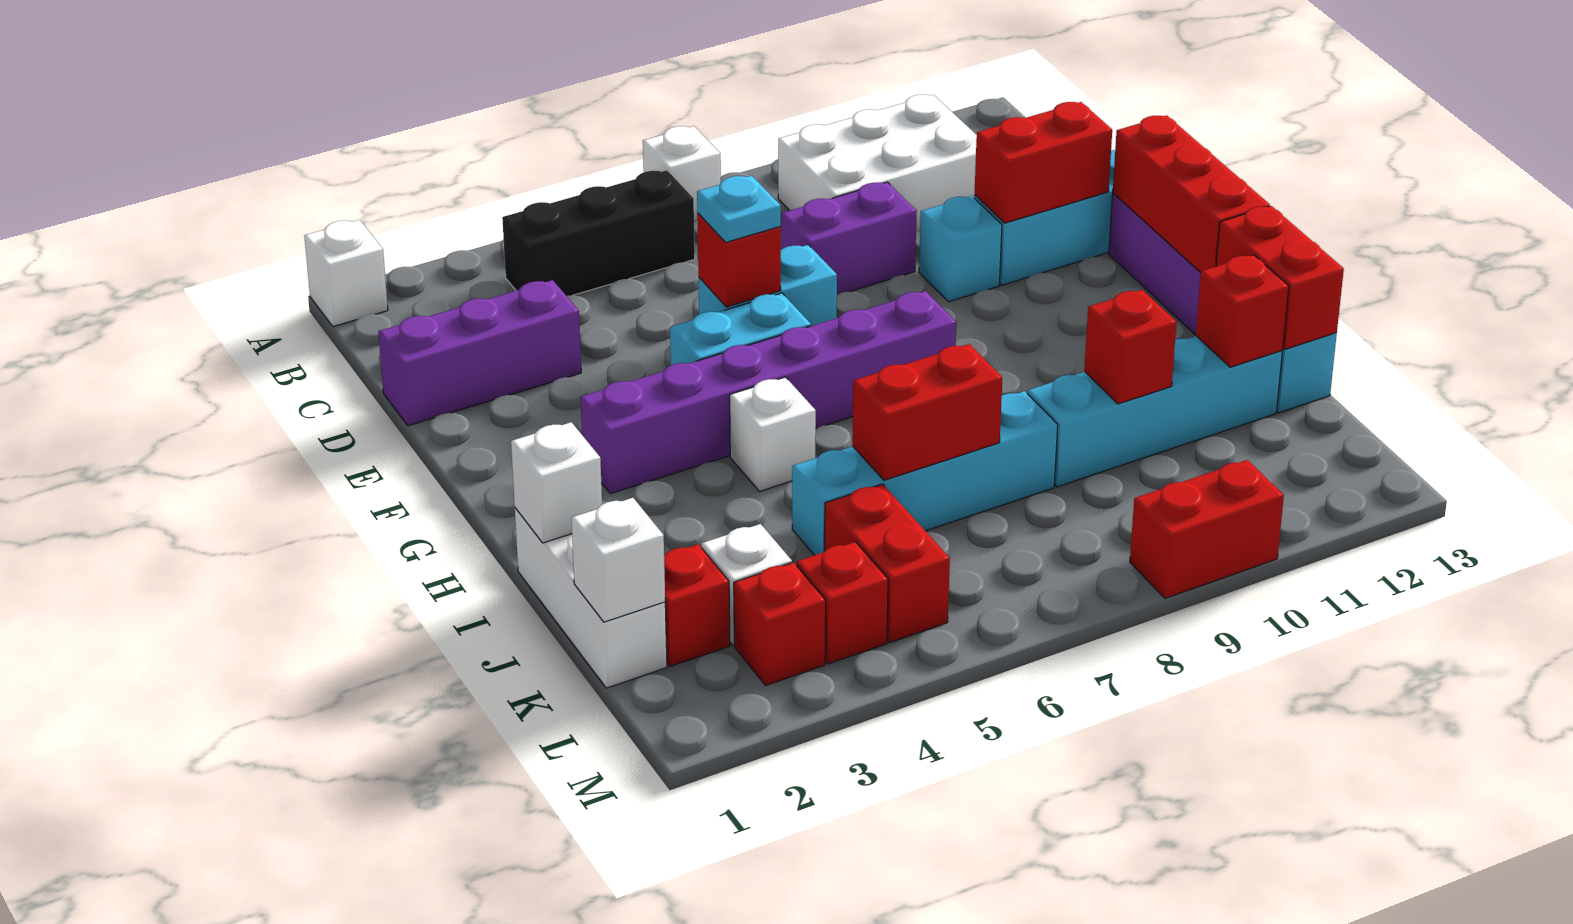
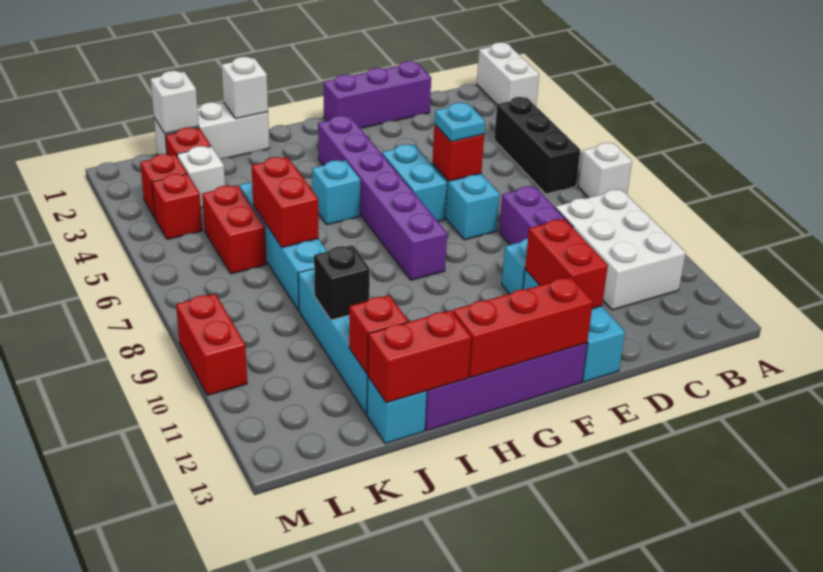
white 1x1 brick [304,220,388,326] -> white 1x2 brick [477,42,539,106]
purple 1x3 brick [378,280,581,426] -> purple 1x3 brick turned to [324,61,431,128]
white 1x1 brick [730,377,816,491] -> cyan 1x1 brick [312,160,360,225]
red 1x1 brick [1084,290,1177,404] -> black 1x1 brick [314,245,370,320]
red 1x2 brick [825,484,950,642] -> red 1x2 brick turned to [202,185,267,274]

